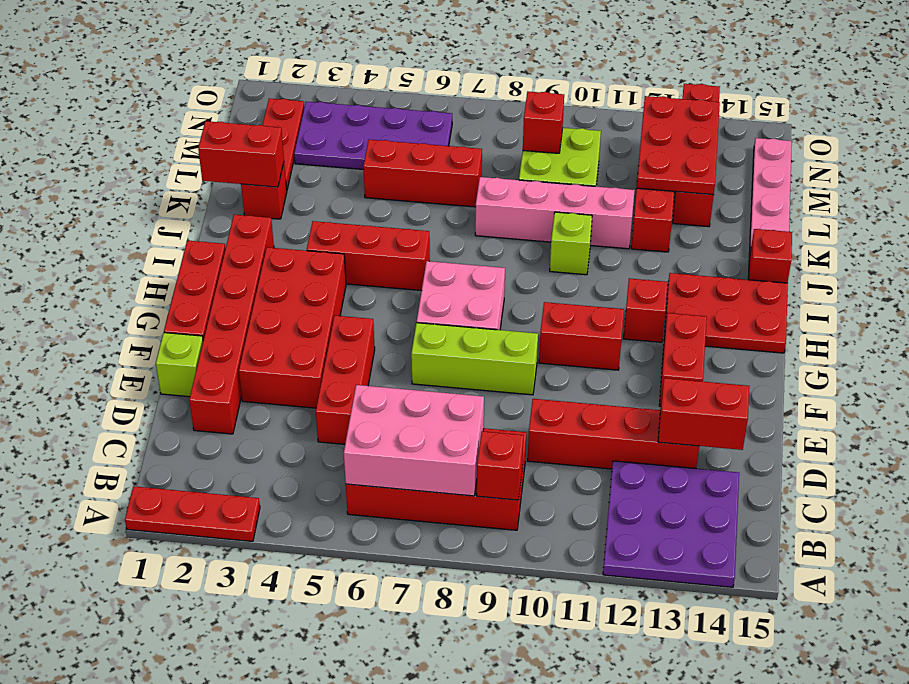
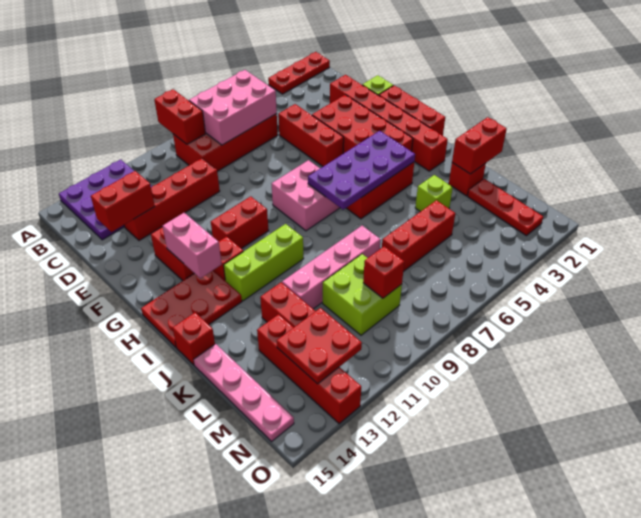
red 1x1 brick [477,431,524,500] -> red 1x2 brick [154,89,206,144]
lime 1x3 brick [411,323,538,395] -> lime 1x3 brick moved to [224,224,304,301]
none -> pink 1x2 brick [163,213,222,278]
lime 1x1 brick [550,212,592,275] -> lime 1x1 brick moved to [415,175,453,212]
red 2x3 plate [637,96,720,195] -> red 2x2 plate [277,308,362,384]
purple 2x4 plate [294,102,452,170] -> purple 2x4 plate moved to [308,131,415,210]

